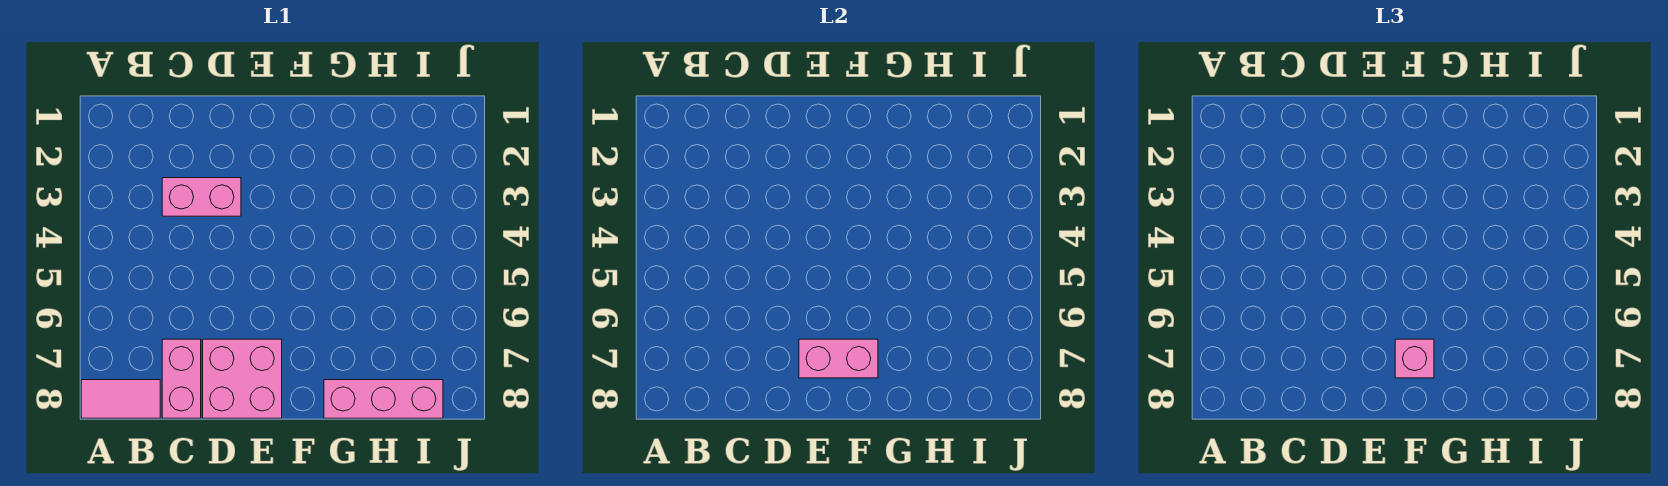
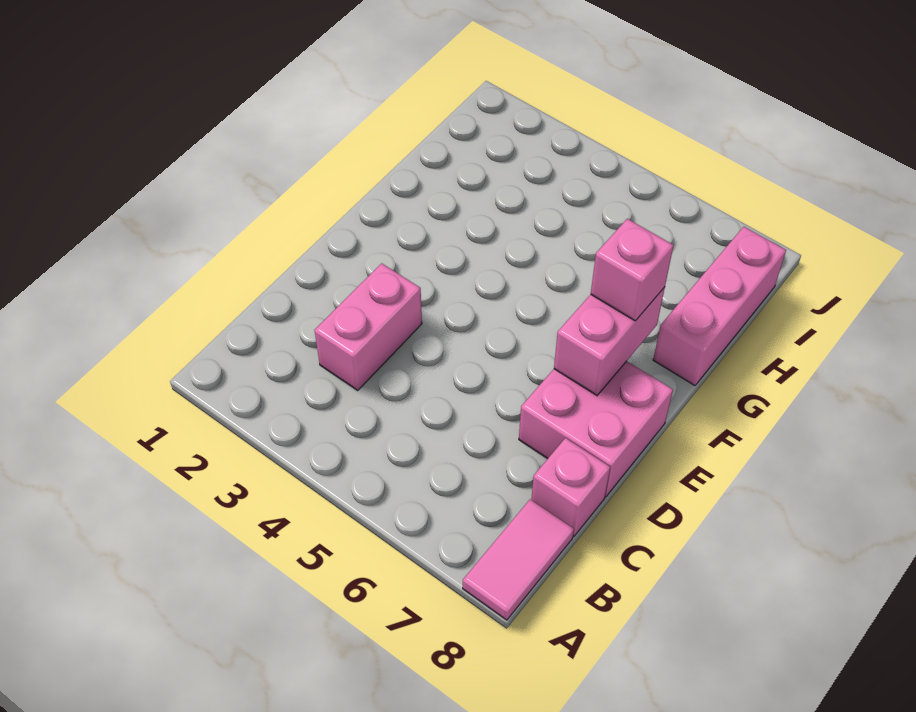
pink 1x2 brick [162,339,201,418] -> pink 1x1 brick [531,438,610,536]

